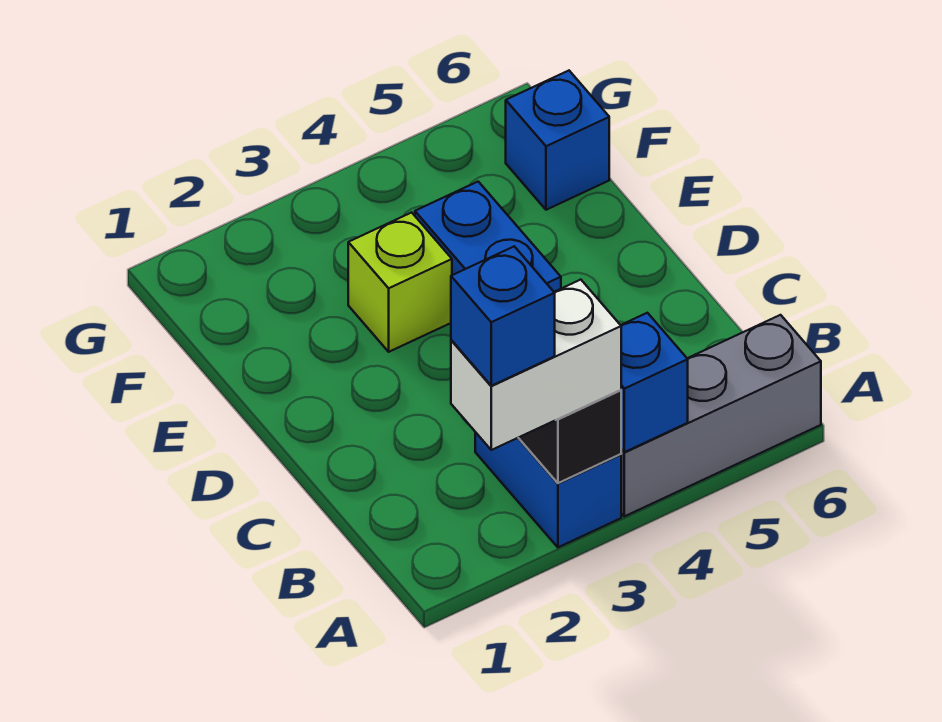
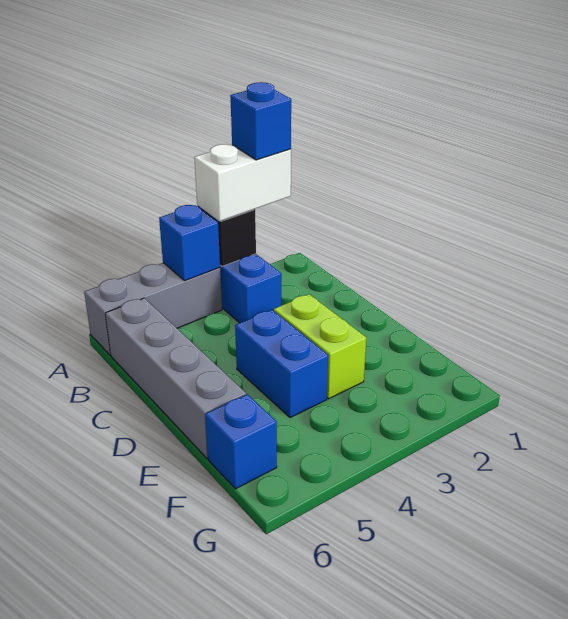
none -> grey 1x4 brick [105,298,246,458]
lime 1x1 brick [348,212,452,352] -> lime 1x2 brick [274,294,366,399]

